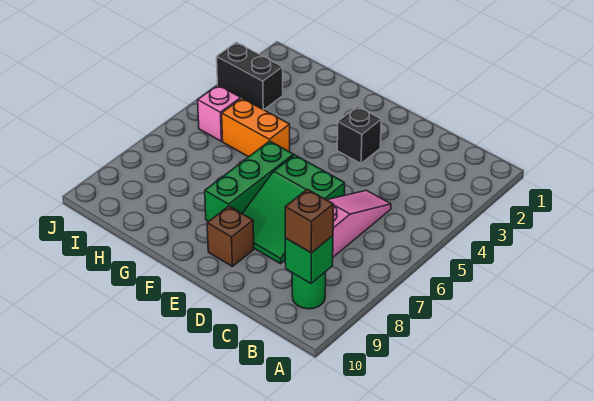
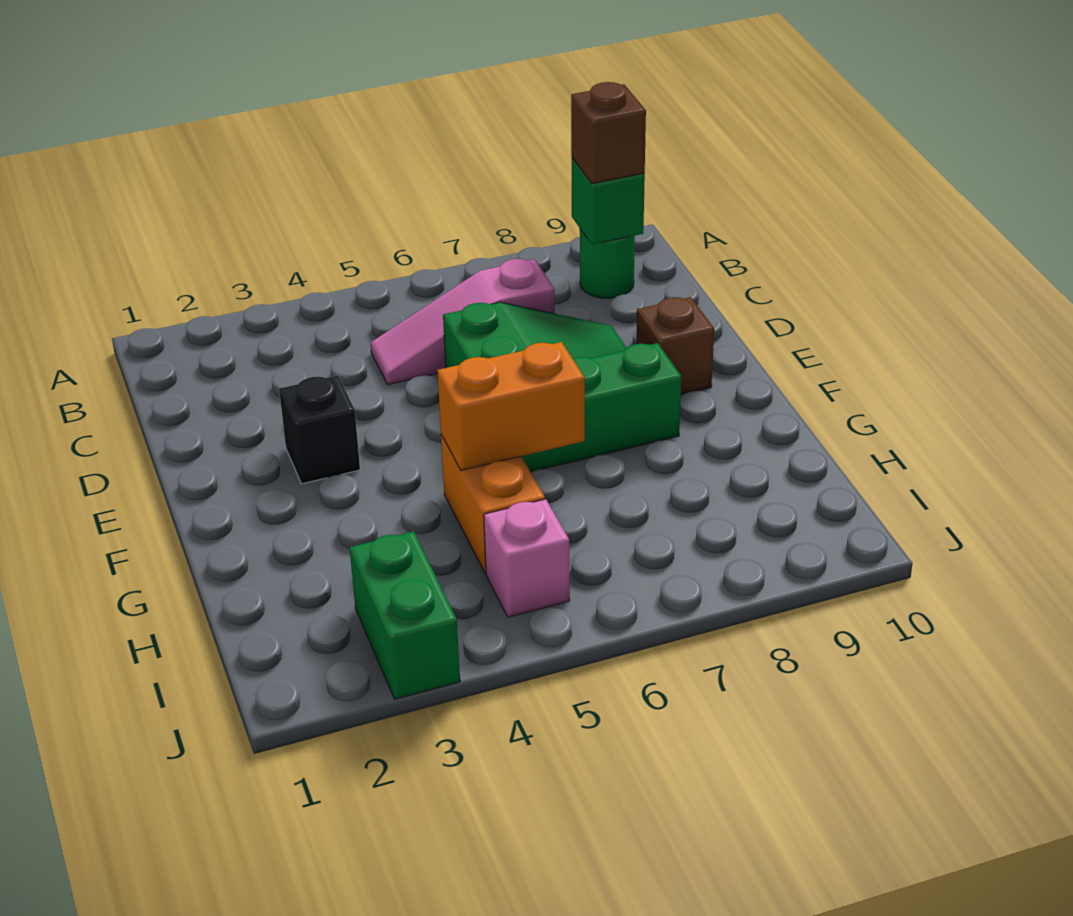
none -> orange 1x2 brick [437,342,585,470]
black 1x2 brick [217,42,283,110] -> green 1x2 brick [350,531,460,699]

